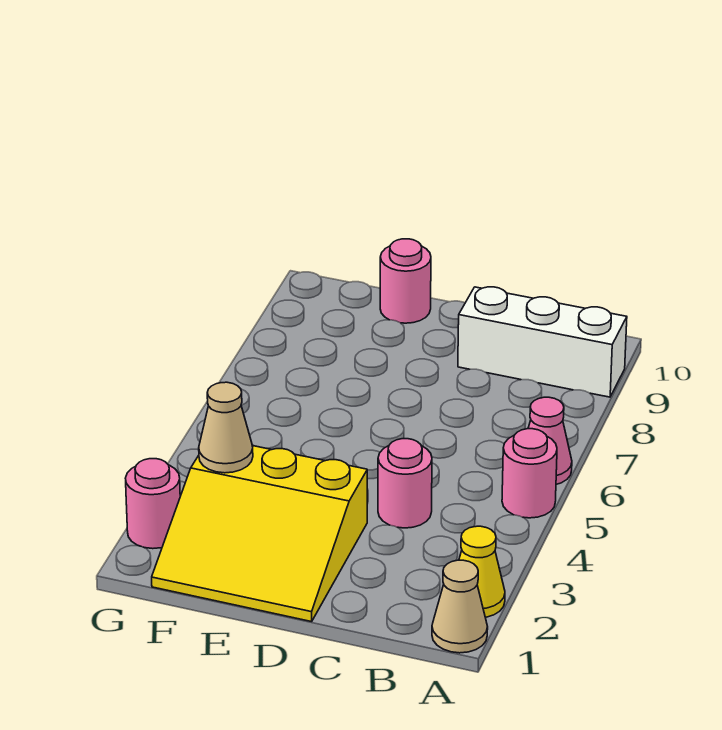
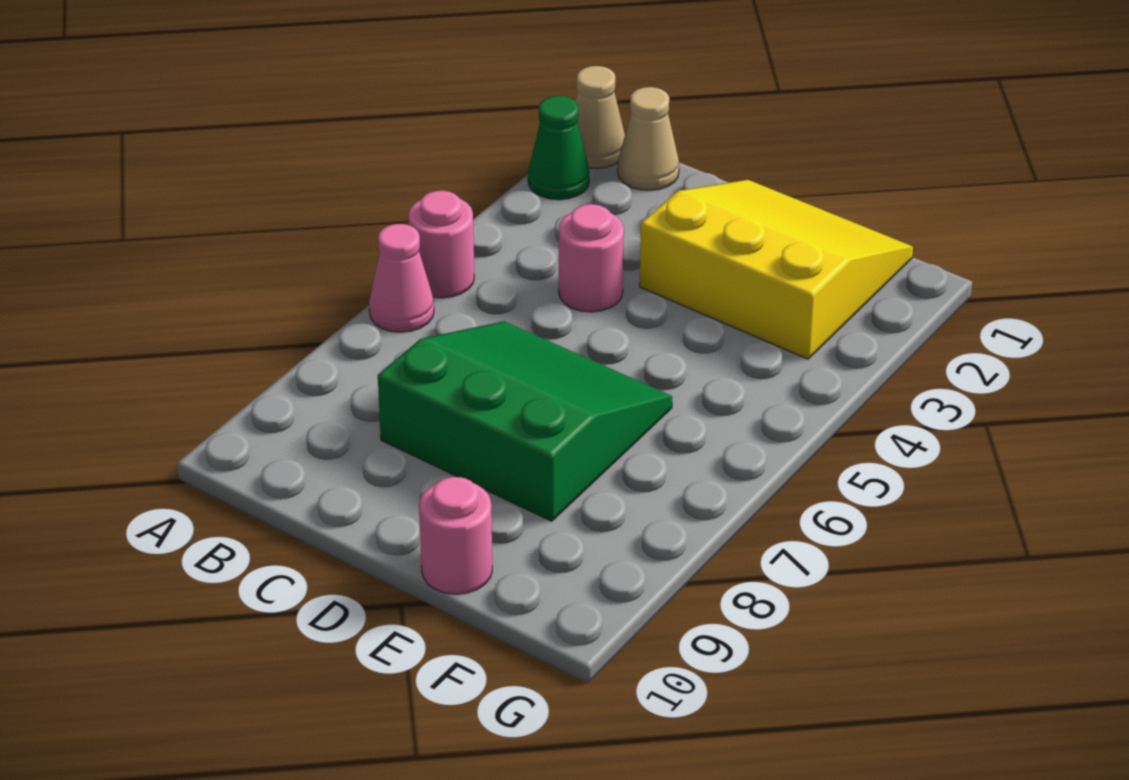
yellow 1x1 cone [459,526,505,617] -> green 1x1 cone [528,96,589,200]
white 1x3 brick [458,287,627,397] -> none
none -> green 3x3 slope [378,321,672,521]
tan 1x1 cone [199,382,253,473] -> tan 1x1 cone moved to [618,87,679,190]
pink 1x1 round brick [125,459,180,549] -> none

